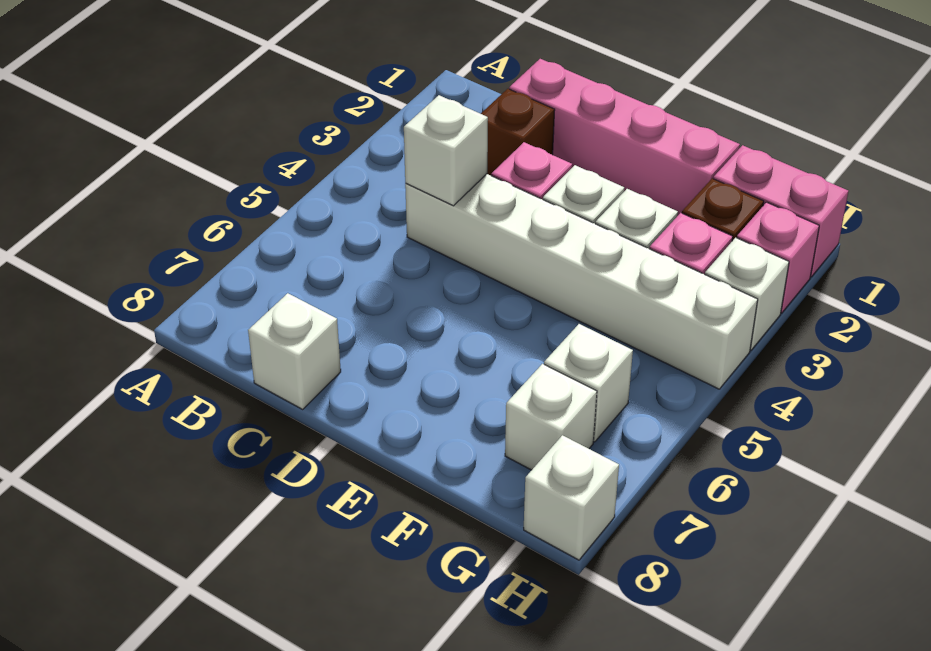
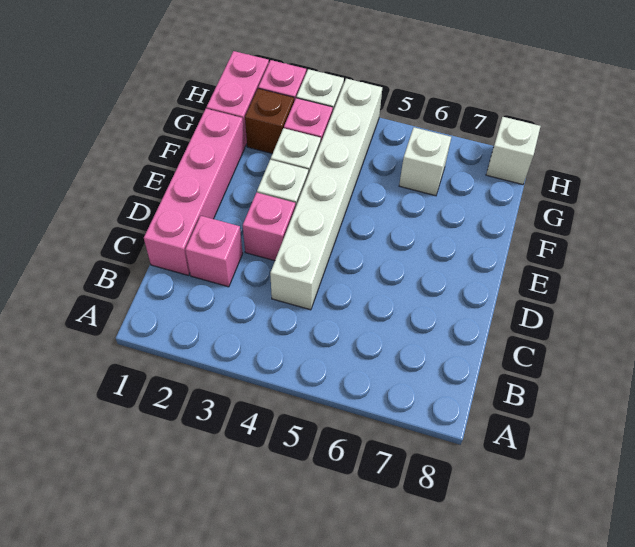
brown 1x1 brick [481,89,555,175] -> pink 1x1 brick [185,216,243,287]
white 1x1 brick [404,95,488,206] -> none
white 1x1 brick [248,293,341,409] -> none
white 1x1 brick [505,364,597,470] -> none

